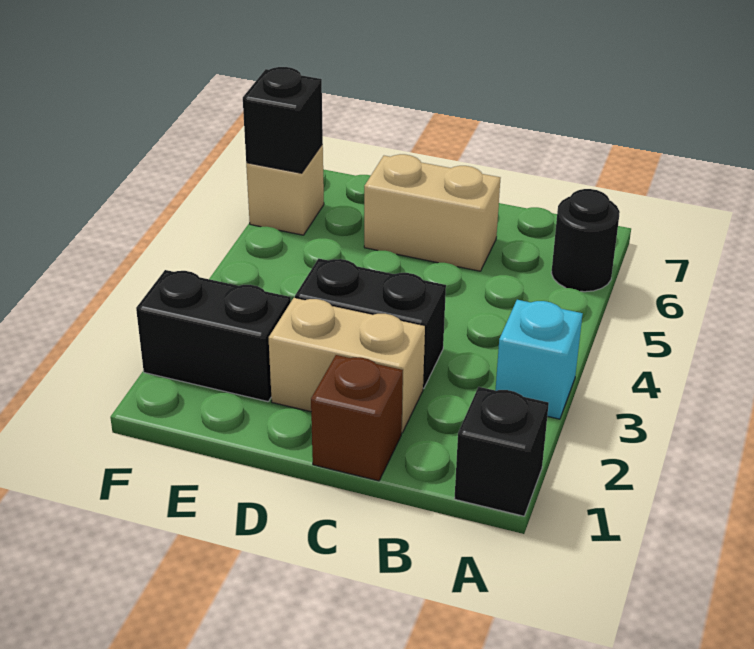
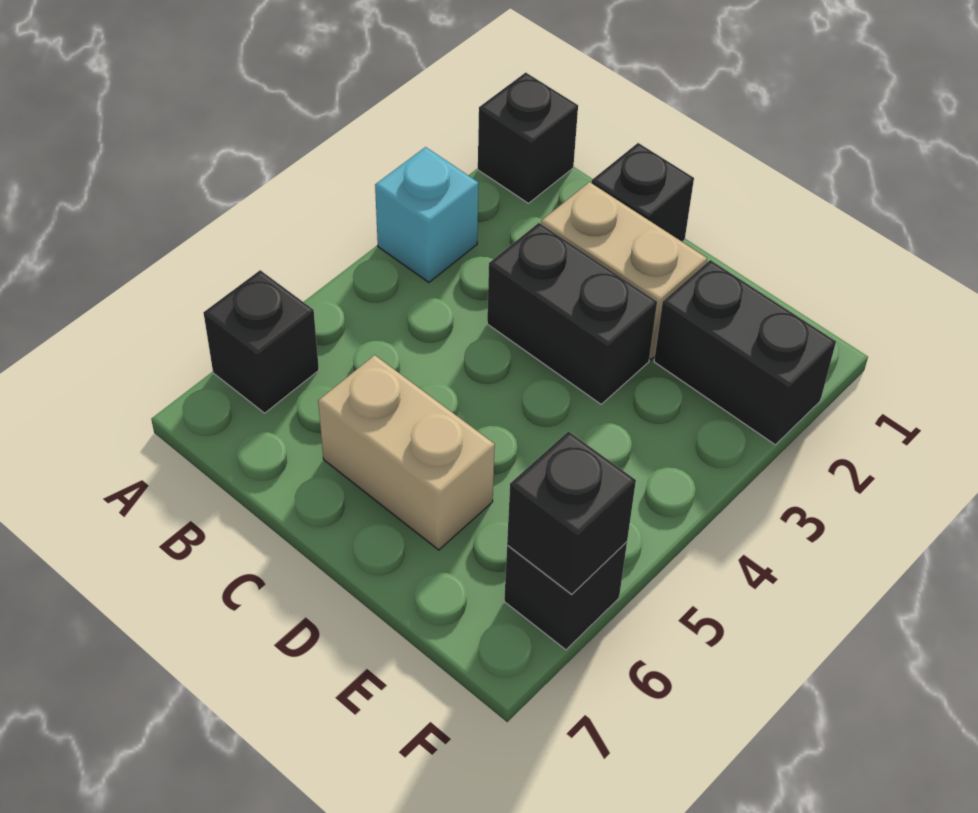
black 1x1 round brick [551,189,620,292] -> black 1x1 brick [204,270,319,413]
brown 1x1 brick [311,355,403,481] -> black 1x1 brick [592,143,694,242]
tan 1x1 brick [246,145,324,235] -> black 1x1 brick [504,542,627,650]

